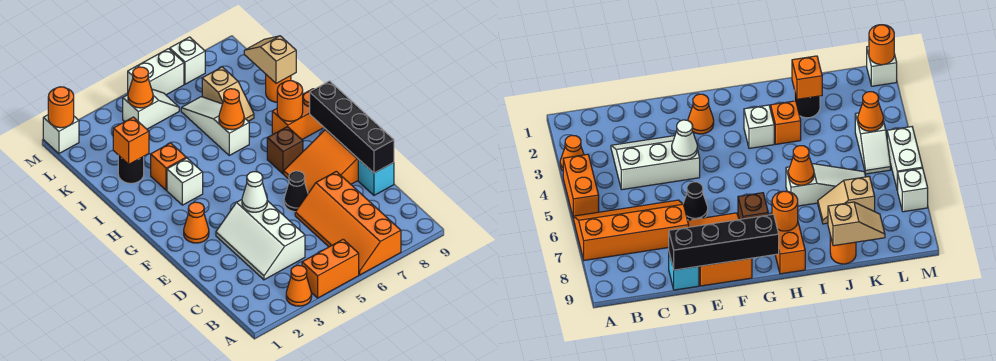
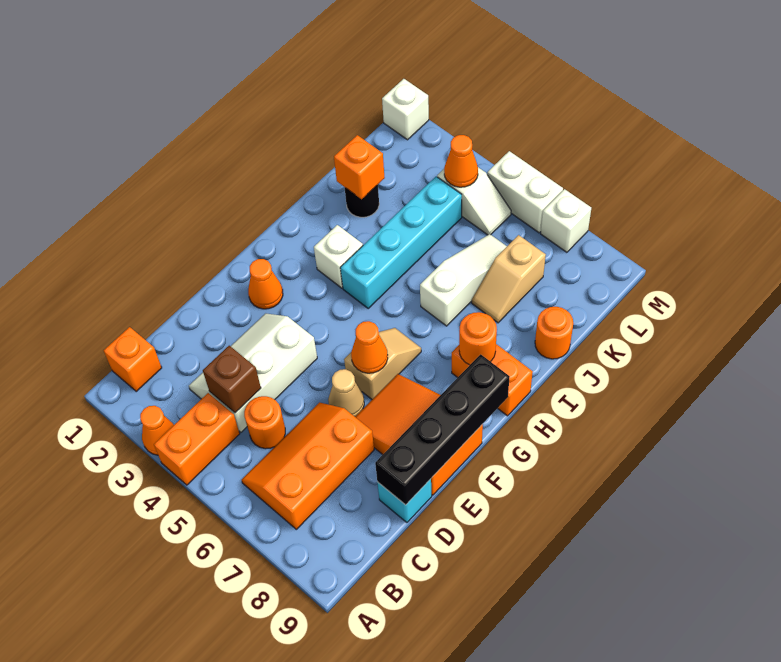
orange 1x2 brick [302,239,359,298] -> orange 1x2 brick turned to [154,393,240,485]
orange 2x4 slope [295,171,401,275] -> orange 2x3 slope [242,402,374,529]
white 1x1 cone [242,172,267,212] -> none
black 1x1 cone [284,171,308,212] -> tan 1x1 cone [328,369,364,417]
brown 1x1 brick [267,127,303,174] -> brown 1x1 brick moved to [203,346,261,413]
none -> cyan 1x4 brick [340,176,462,308]
orange 1x1 brick [151,143,186,190] -> orange 1x1 brick moved to [104,327,162,392]
orange 1x1 cone [219,89,244,130] -> orange 1x1 cone moved to [351,321,388,373]
tan 1x2 slope [244,36,296,83] -> tan 1x2 slope moved to [344,328,421,399]
orange 1x1 round brick [48,87,74,128] -> orange 1x1 round brick moved to [244,396,285,449]

